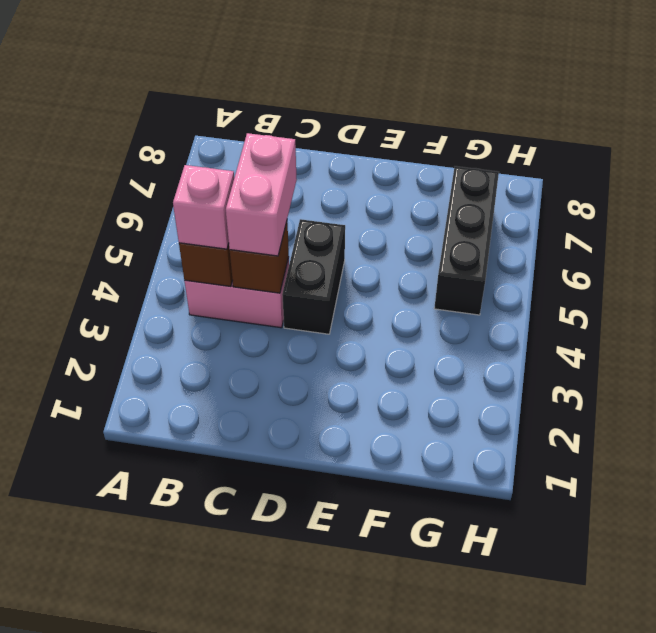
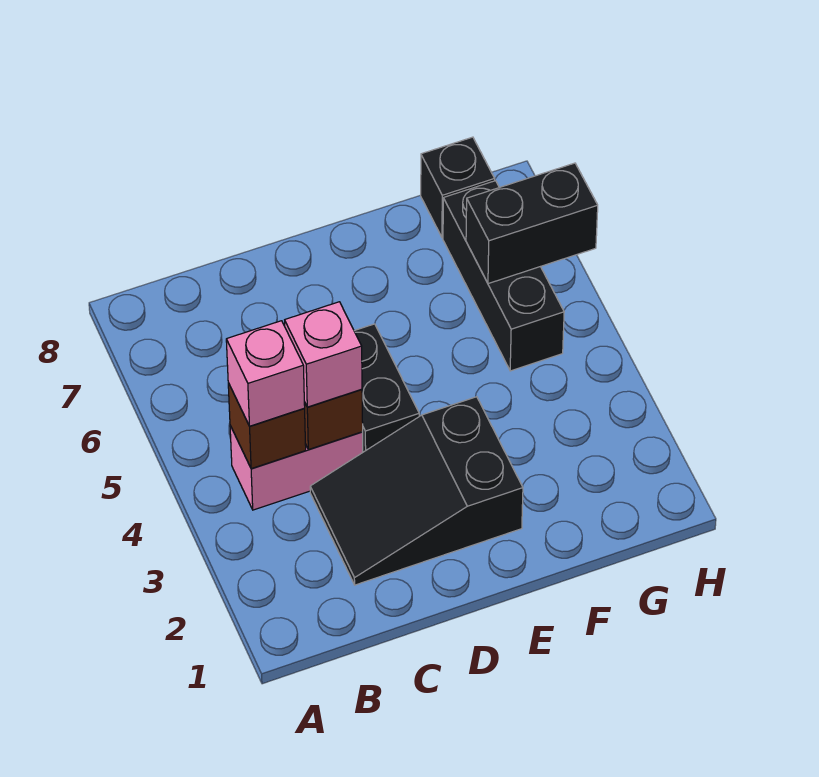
none -> black 2x3 slope [310,397,523,585]
pink 1x2 brick [226,133,297,256] -> pink 1x1 brick [285,302,362,407]
none -> black 1x2 brick [466,163,598,284]
none -> black 1x1 brick [421,137,495,238]

